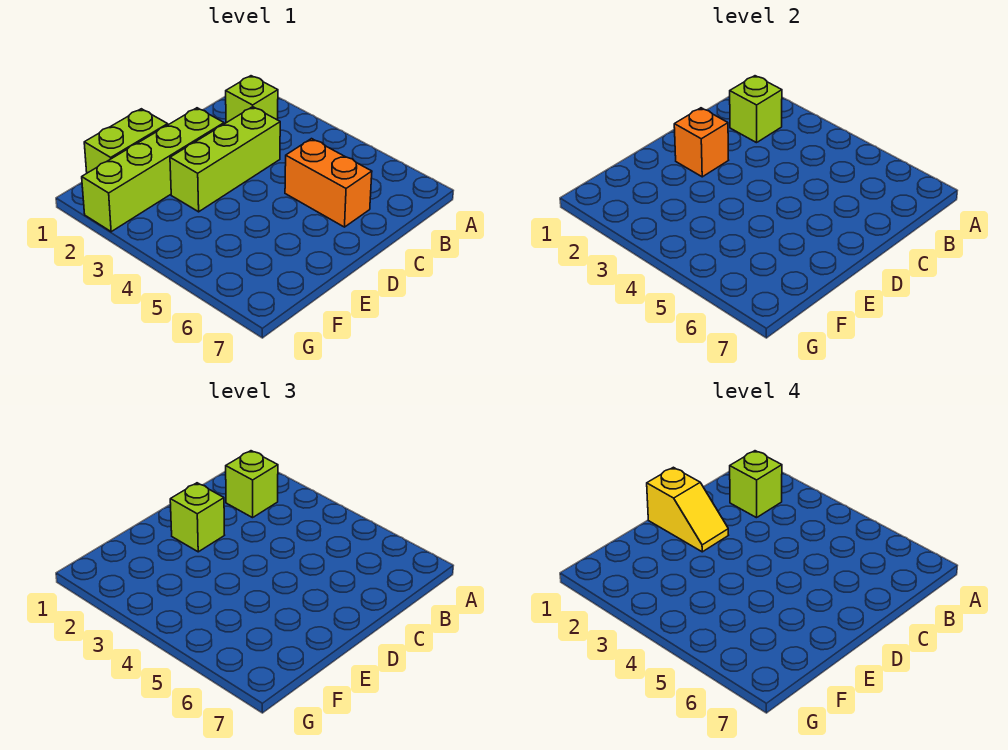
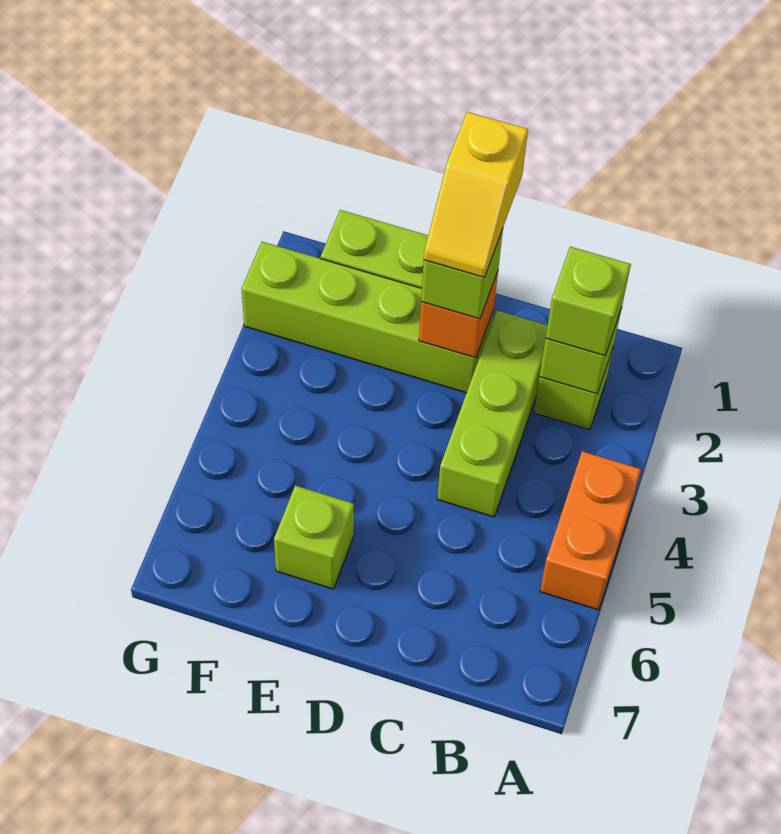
lime 1x1 brick [730,451,782,518] -> lime 1x1 brick moved to [274,486,354,589]
lime 1x3 brick [170,107,280,212] -> lime 1x3 brick turned to [437,311,548,517]
orange 1x2 brick [285,139,372,227] -> orange 1x2 brick moved to [540,451,641,610]

